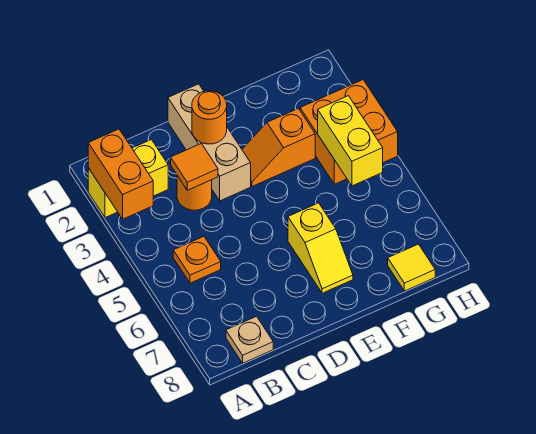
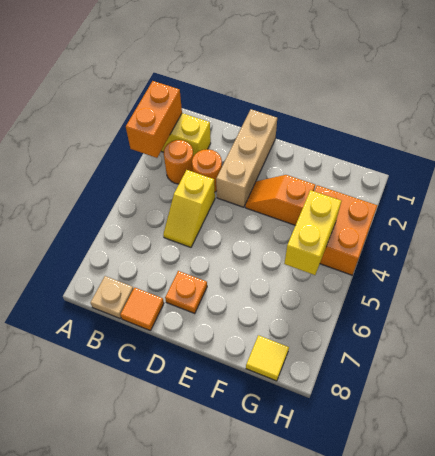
orange 1x1 plate [173,236,221,283] -> orange 1x1 plate moved to [165,271,207,313]
orange 1x1 tile [171,144,218,190] -> orange 1x1 tile moved to [120,287,164,330]
orange 1x1 round brick [192,91,227,144] -> orange 1x1 round brick moved to [164,140,193,184]
yellow 1x2 slope [288,203,353,293] -> yellow 1x2 slope moved to [163,170,215,247]

